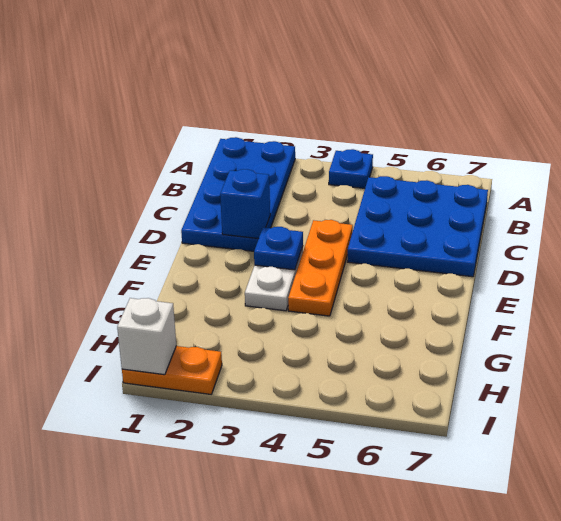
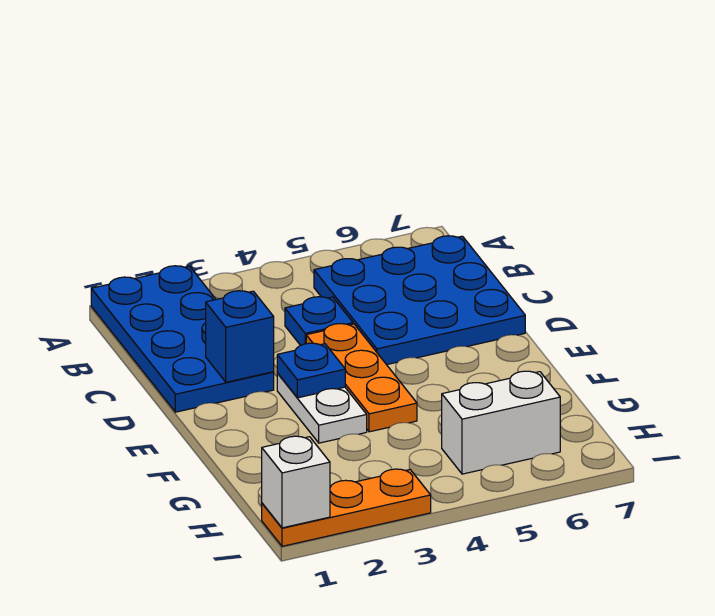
blue 1x1 plate [329,149,373,188] -> blue 1x1 plate moved to [285,297,353,345]
none -> white 1x2 brick [442,371,560,474]
orange 1x2 plate [122,346,222,394] -> orange 1x3 plate [262,469,431,546]

